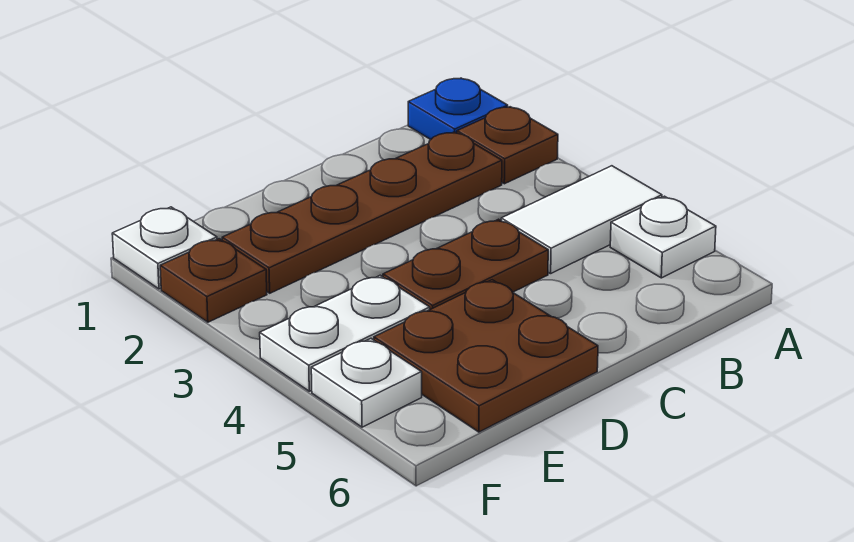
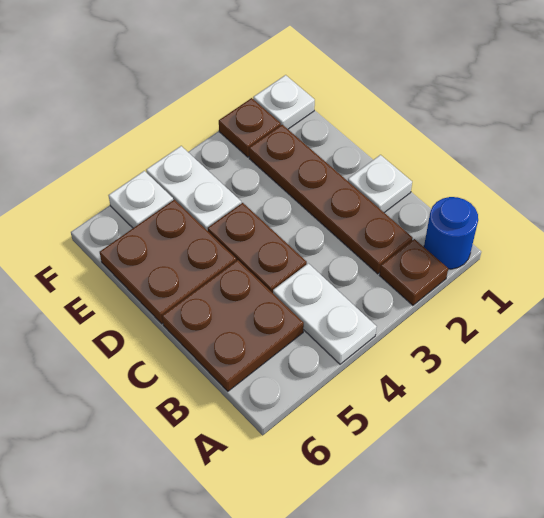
blue 1x1 plate [408,78,508,140] -> blue 1x1 round brick [424,197,478,269]
white 1x2 tile [501,166,662,274] -> white 1x2 plate [273,263,377,364]
white 1x1 plate [610,196,716,278] -> white 1x1 plate moved to [348,155,412,213]
none -> brown 2x2 plate [162,260,304,391]

